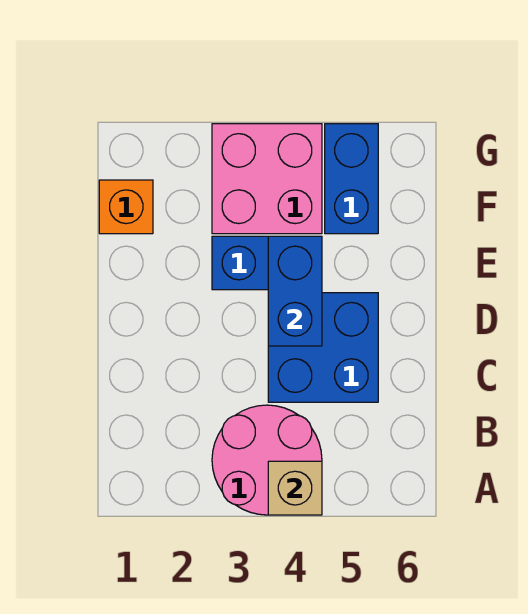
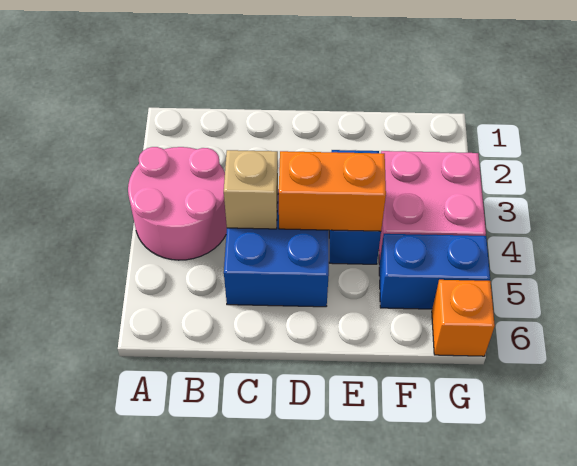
tan 1x1 brick [268,461,322,515] -> tan 1x1 brick moved to [224,150,278,229]
blue 1x2 brick [268,236,322,346] -> orange 1x2 brick [279,151,386,231]
orange 1x1 brick [99,180,153,234] -> orange 1x1 brick moved to [432,280,495,356]

